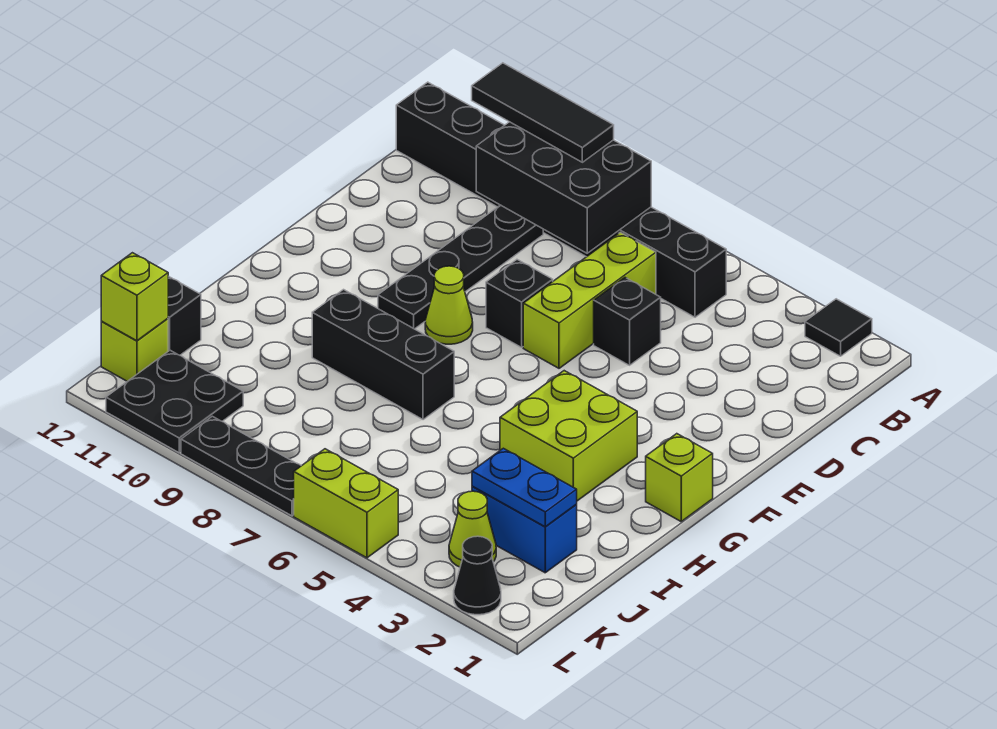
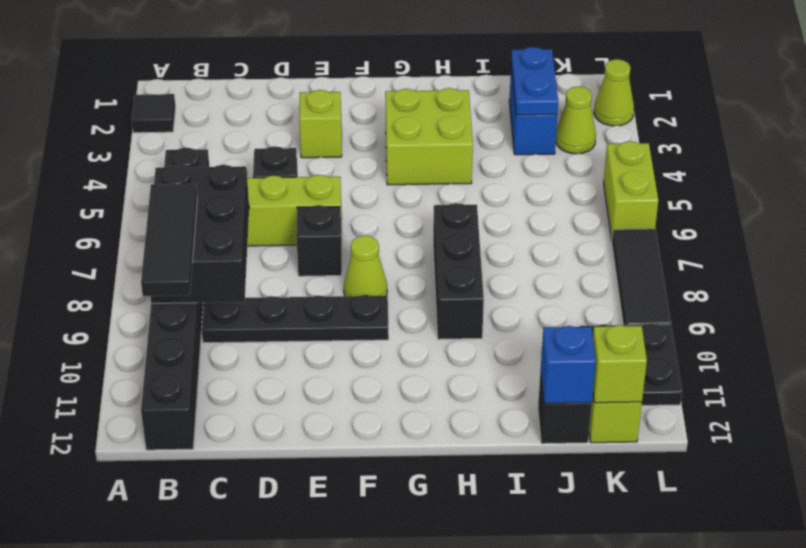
lime 1x1 brick [646,434,713,521] -> lime 1x1 brick moved to [299,90,342,158]
none -> blue 1x1 brick [541,326,596,404]
black 1x1 cone [454,536,501,615] -> lime 1x1 cone [594,59,634,126]
black 1x3 plate [181,416,301,516] -> black 1x3 tile [612,229,671,325]

